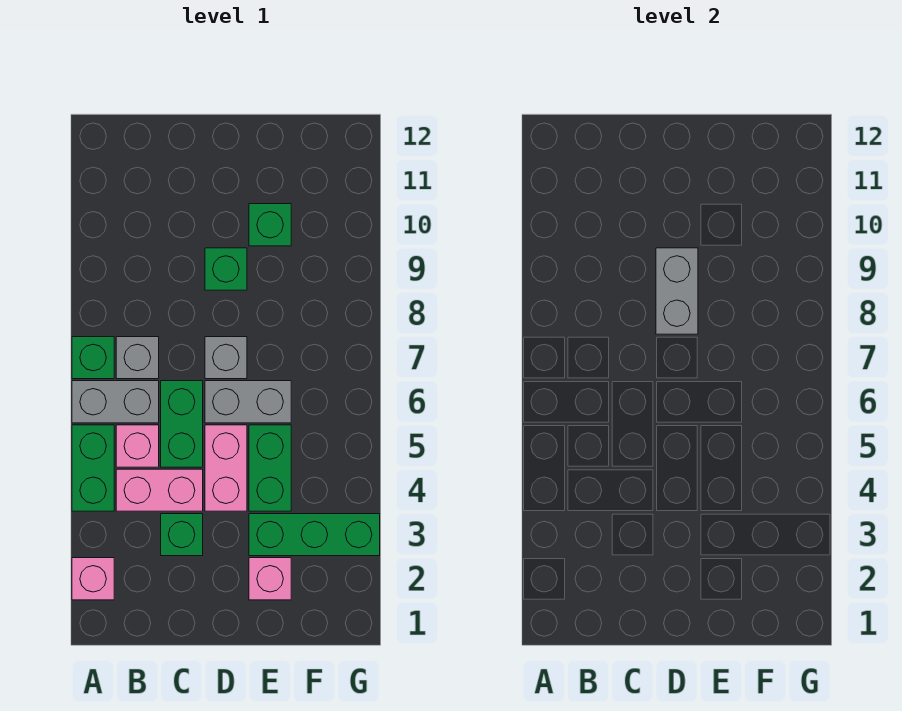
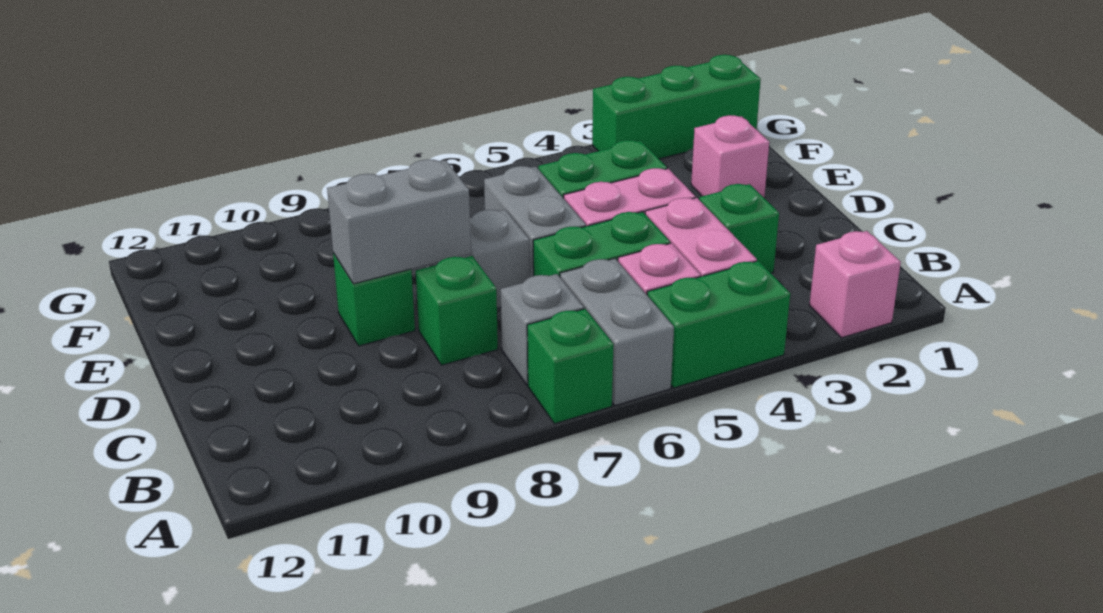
green 1x3 brick [249,514,380,556] -> green 1x3 brick turned to [592,55,761,159]
green 1x1 brick [249,204,291,246] -> green 1x1 brick moved to [416,256,498,365]

